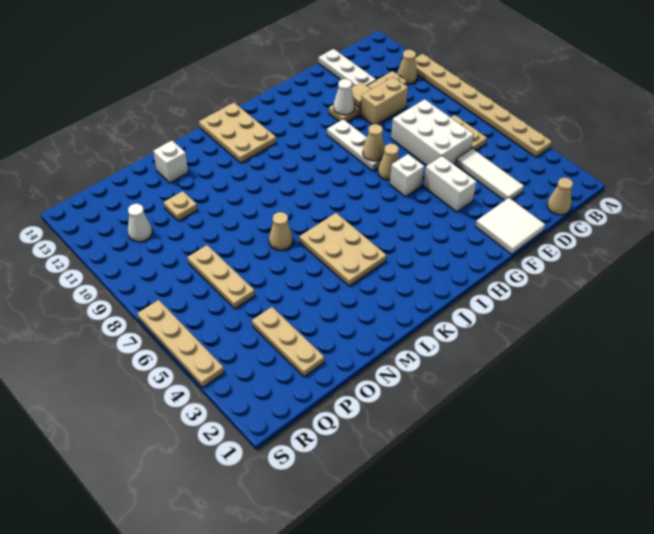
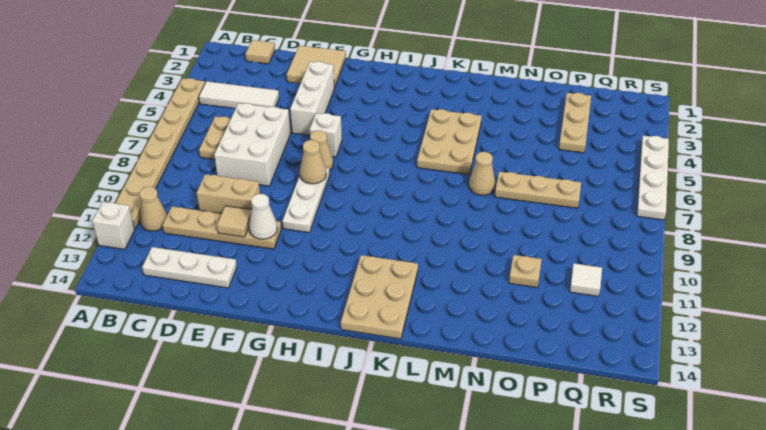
tan 1x1 cone [547,178,573,215] -> tan 1x1 tile [245,40,275,64]
white 1x3 tile [456,149,524,201] -> white 1x3 tile turned to [199,81,279,109]
white 1x3 plate [319,49,376,87] -> white 1x3 plate turned to [142,247,237,288]
white 2x2 tile [476,198,545,254] -> tan 2x2 tile [287,46,346,87]
white 1x2 brick [423,156,476,212] -> white 1x3 brick [290,61,335,135]
white 1x1 brick [154,141,188,183] -> white 1x1 brick moved to [92,202,135,249]
tan 1x3 plate [188,245,255,309] -> tan 1x3 plate turned to [495,172,581,208]
white 1x1 cone [128,204,152,242] -> white 1x1 tile [570,263,602,296]
tan 1x4 plate [138,300,224,387] -> white 1x4 plate [637,136,669,220]

